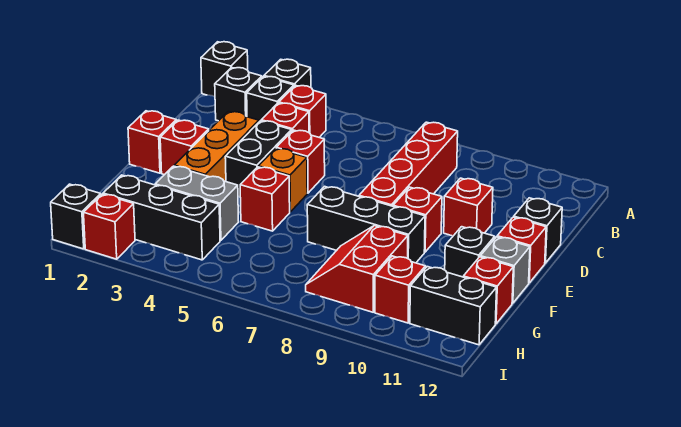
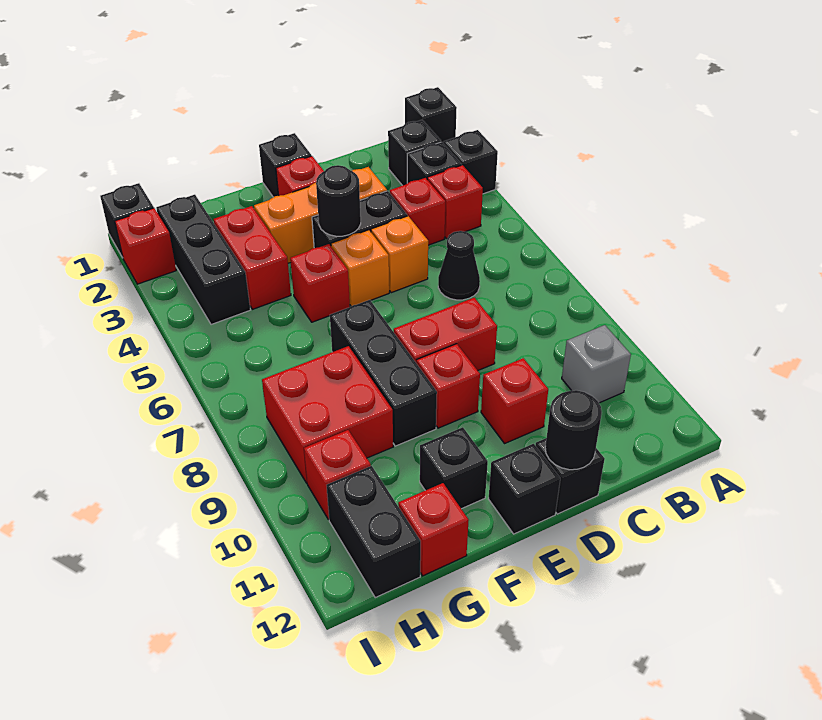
red 1x4 brick [359,122,458,206] -> red 1x2 brick [394,298,497,370]
none -> black 1x1 cone [438,231,480,300]
red 1x1 brick [276,130,325,193] -> orange 1x1 brick [371,216,428,293]
none -> black 1x1 round brick [545,390,602,470]
red 1x1 brick [128,111,176,173] -> black 1x1 brick [259,133,311,197]
none -> black 1x1 round brick [316,165,361,236]
red 1x1 brick [497,217,546,283] -> black 1x1 brick [489,444,560,534]
grey 1x1 brick [480,237,530,303] -> grey 1x1 brick moved to [562,325,631,403]
grey 1x2 brick [155,166,239,240] -> red 1x2 brick [214,206,291,309]
red 2x2 slope [306,226,408,312] -> red 2x2 brick [262,346,393,483]

